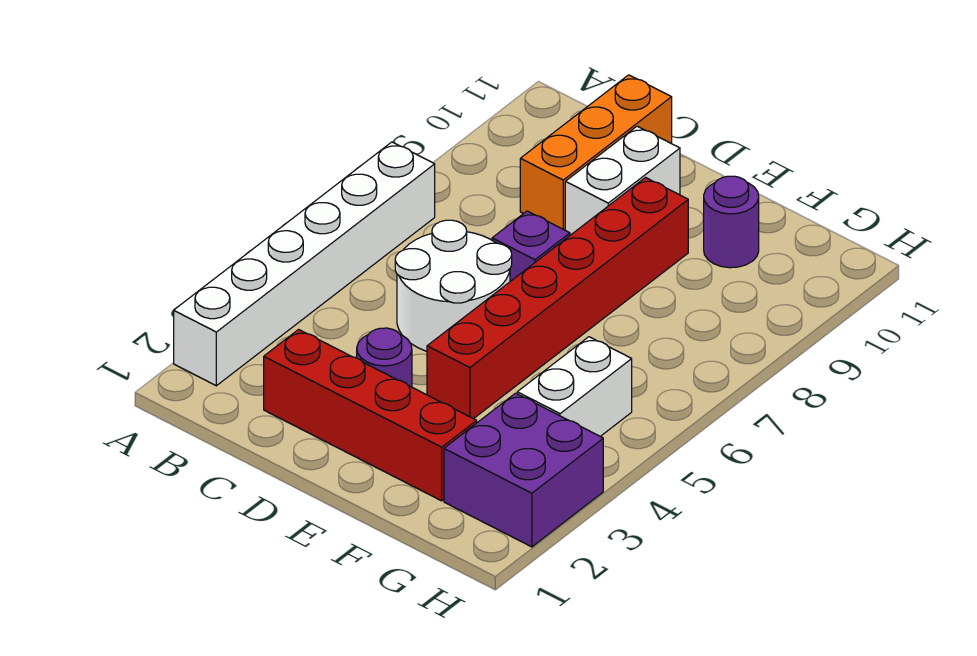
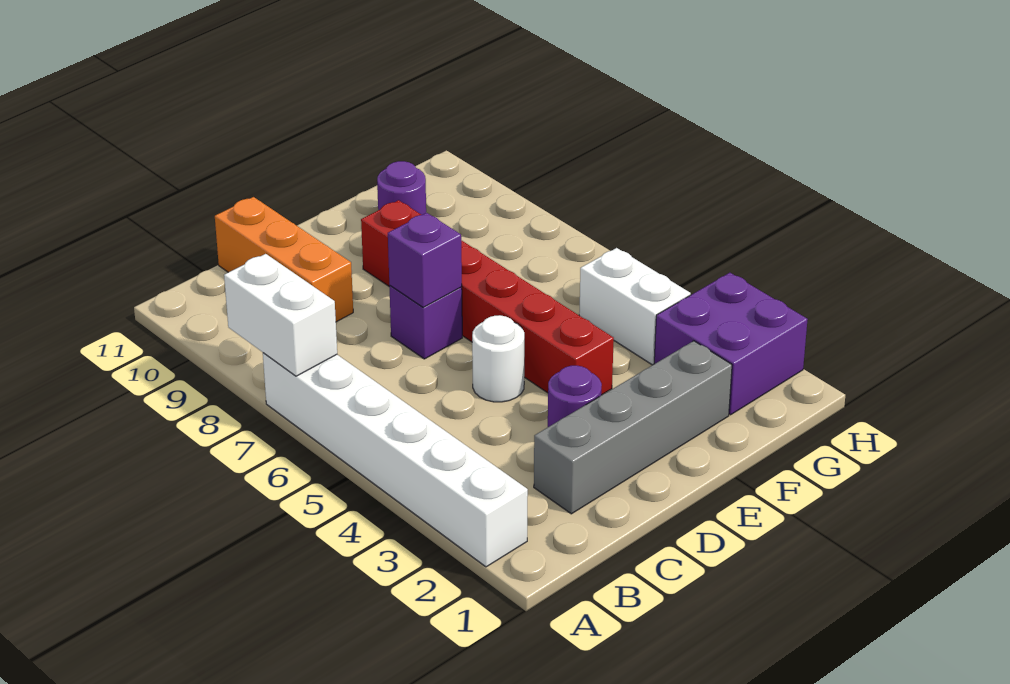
red 1x4 brick [264,330,477,501] -> grey 1x4 brick [534,341,732,514]
white 2x2 round brick [395,220,512,351] -> white 1x1 round brick [472,315,524,402]
none -> purple 1x1 brick [388,213,462,307]
white 1x2 brick [565,126,680,235] -> white 1x2 brick moved to [224,254,337,376]

